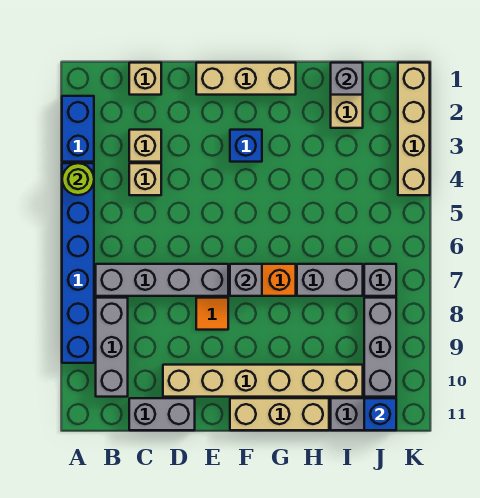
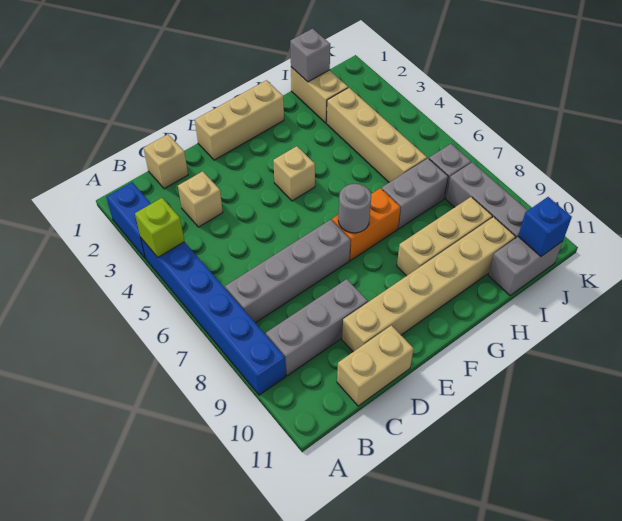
lime 1x1 round brick [62,163,94,195] -> lime 1x1 brick [135,198,184,257]
grey 1x3 brick [96,298,128,397] -> grey 1x3 brick turned to [266,279,368,376]
tan 1x1 brick [129,163,161,195] -> tan 1x1 brick moved to [273,146,315,201]
grey 1x2 brick [129,398,195,430] -> tan 1x2 brick [337,325,414,406]
orange 1x1 tile [196,298,228,330] -> none
blue 1x1 brick [230,130,262,162] -> none
grey 1x1 brick [230,264,262,296] -> grey 1x1 round brick [338,184,371,233]
tan 1x3 brick [230,398,329,430] -> tan 1x3 brick moved to [397,197,492,276]
tan 1x4 brick [398,63,430,195] -> tan 1x4 brick moved to [327,88,427,182]

